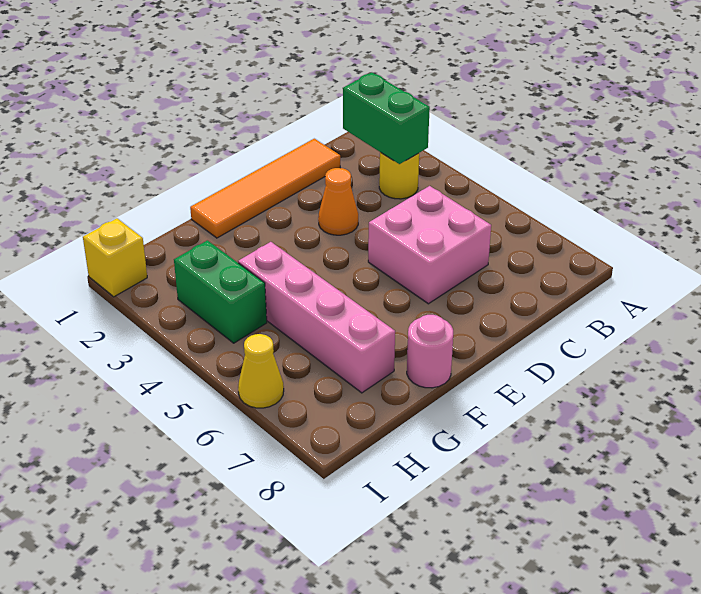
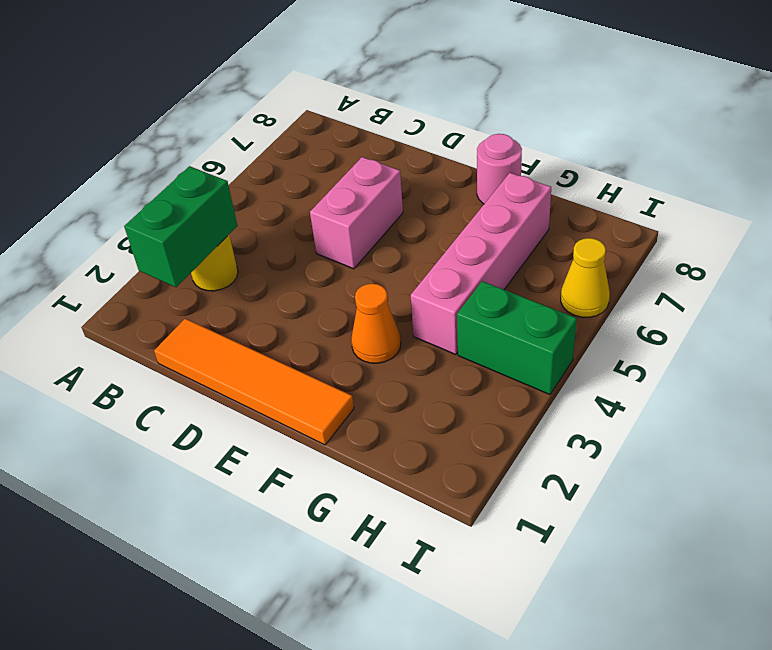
pink 2x2 brick [368,186,491,304] -> pink 1x2 brick [310,157,403,269]
orange 1x1 cone [318,168,358,235] -> orange 1x1 cone moved to [351,284,401,363]
green 1x2 brick [174,240,267,343] -> green 1x2 brick turned to [457,281,577,395]
yellow 1x1 brick [83,218,147,297] -> none

